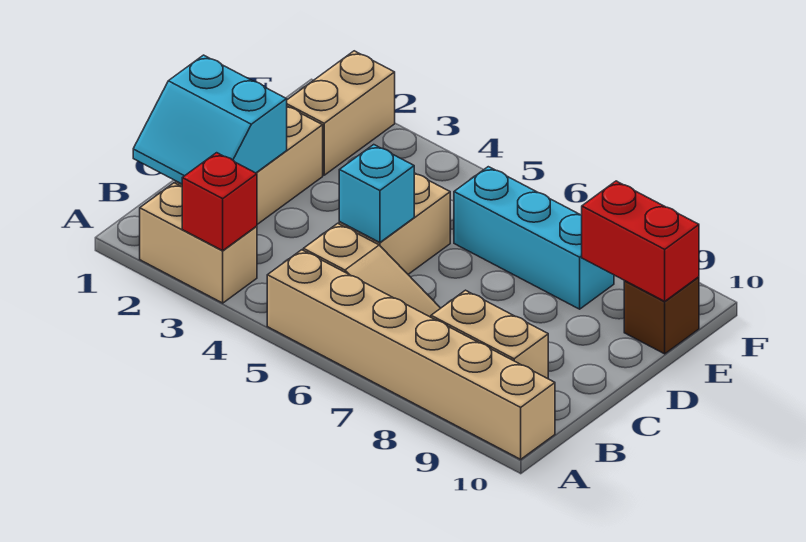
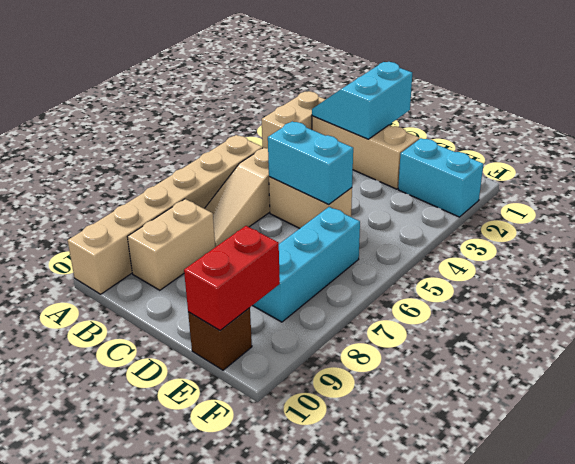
red 1x1 brick [182,153,257,250] -> none
cyan 1x1 brick [339,145,414,242] -> cyan 1x2 brick [268,121,353,204]
tan 1x2 brick [287,51,395,175] -> cyan 1x2 brick [398,138,483,217]

